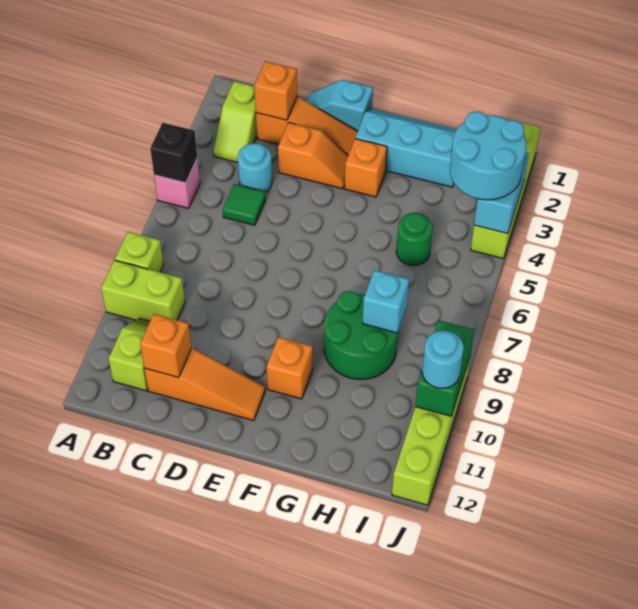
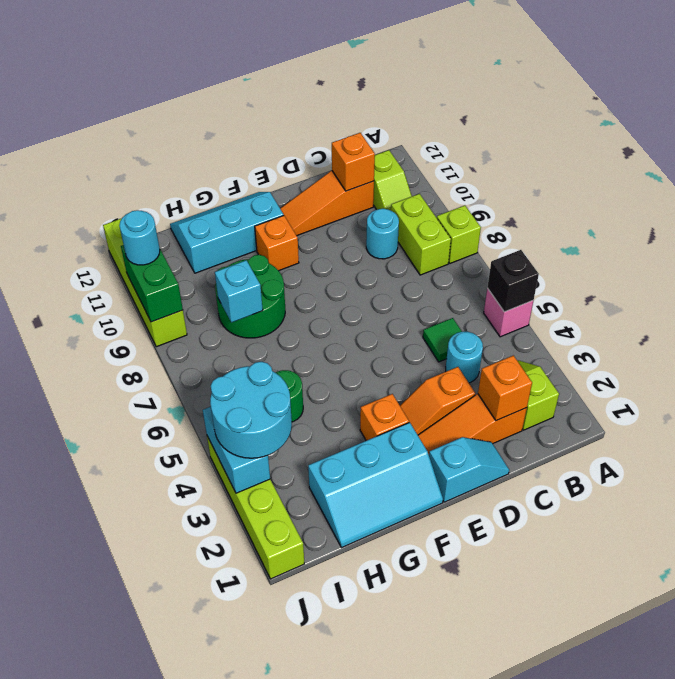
lime 1x2 brick [101,260,185,321] -> lime 1x2 brick turned to [391,194,451,275]
none -> cyan 1x1 round brick [366,209,399,259]
none -> cyan 2x3 slope [170,192,284,273]

